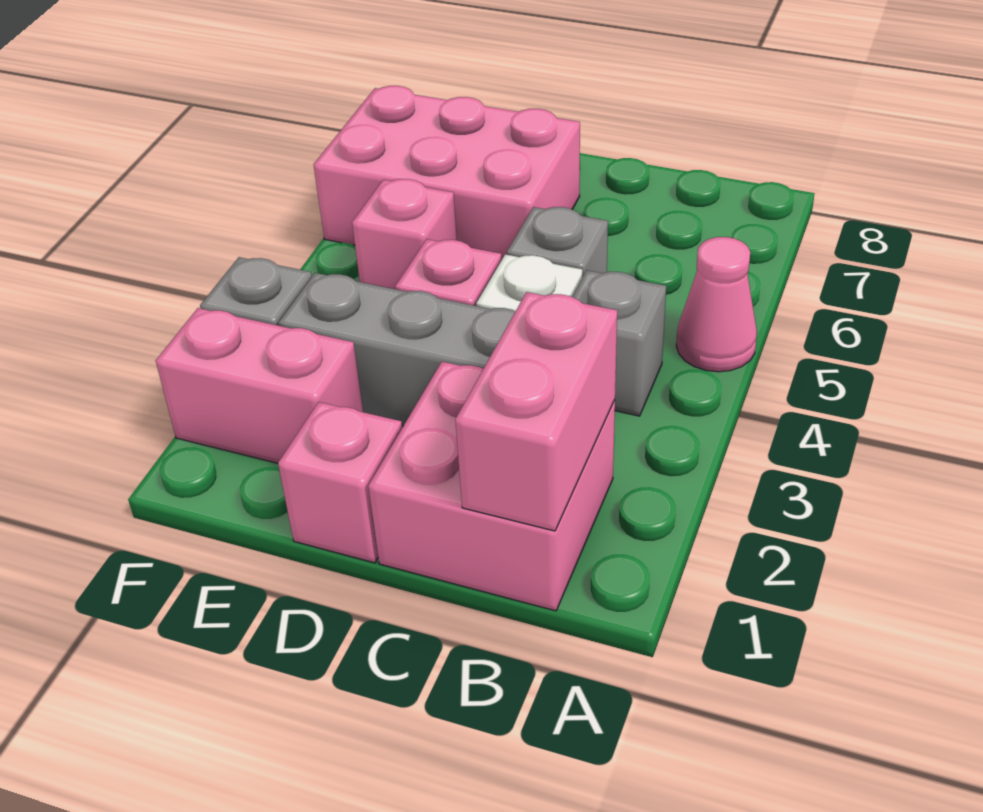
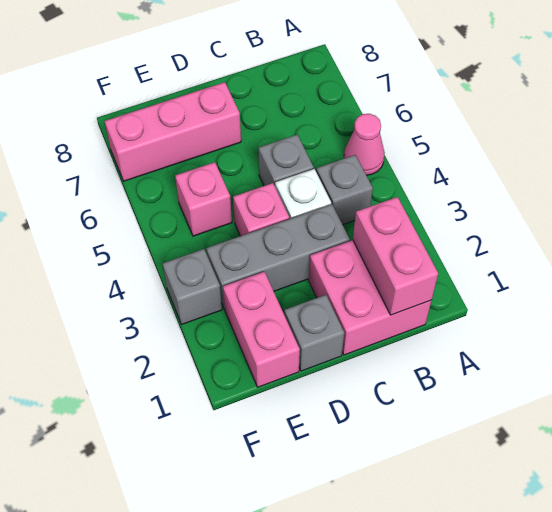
pink 1x1 brick [278,402,402,563] -> grey 1x1 brick [284,295,344,371]
pink 2x3 brick [314,86,580,259] -> pink 1x3 brick [105,82,241,181]
pink 1x2 brick [156,308,363,463] -> pink 1x2 brick turned to [223,272,300,387]

